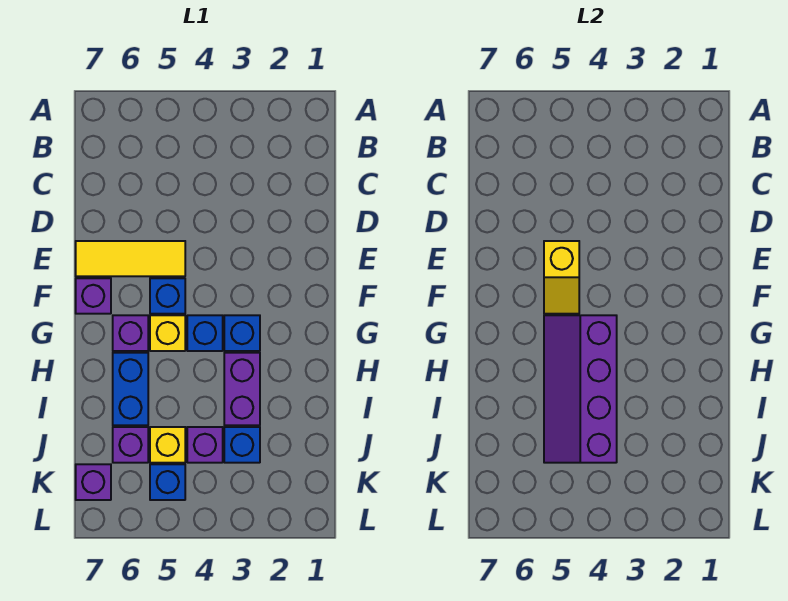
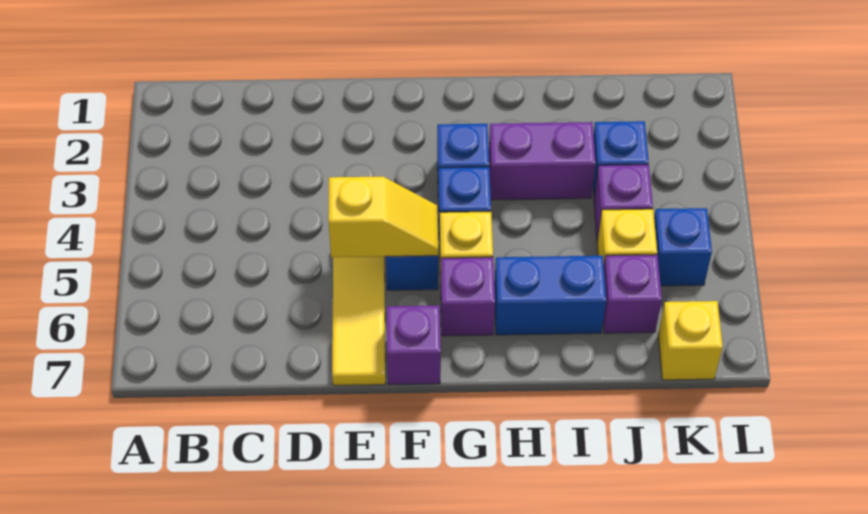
purple 2x4 slope [544,315,617,463] -> none
purple 1x1 brick [76,464,111,500] -> yellow 1x1 brick [658,301,723,380]

